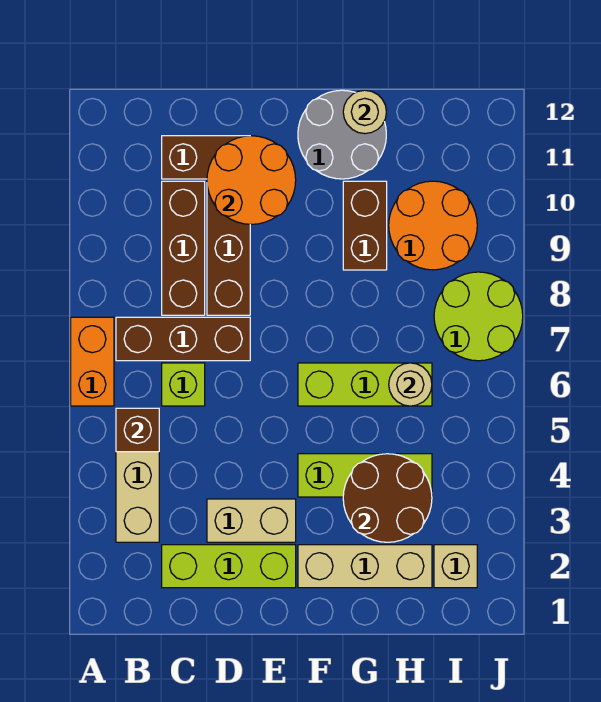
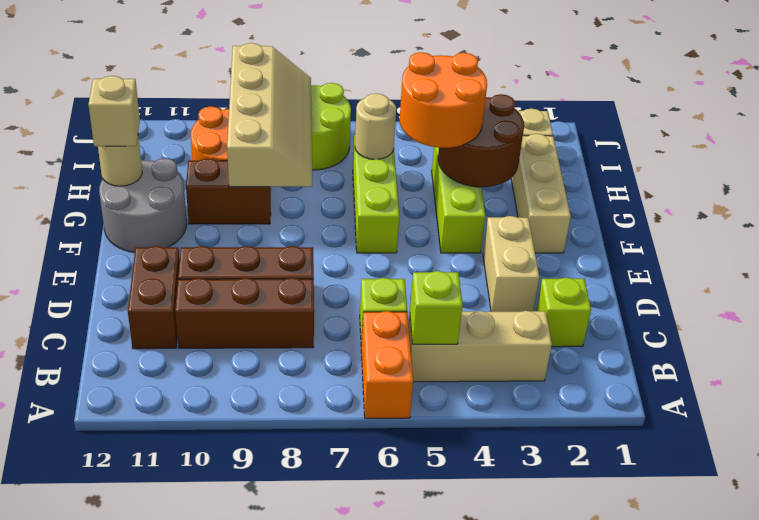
orange 1x2 brick [71,317,114,406] -> orange 1x2 brick turned to [361,311,413,418]
brown 1x1 brick [116,408,159,452] -> lime 1x1 brick [410,271,463,345]
brown 1x3 brick [116,317,250,361] -> none
lime 1x3 brick [162,545,296,588] -> lime 1x1 brick [536,278,591,347]
orange 2x2 round brick [207,136,296,224] -> orange 2x2 round brick moved to [400,52,487,148]
none -> tan 2x4 slope [227,43,312,187]
none -> tan 1x1 brick [88,76,140,146]

